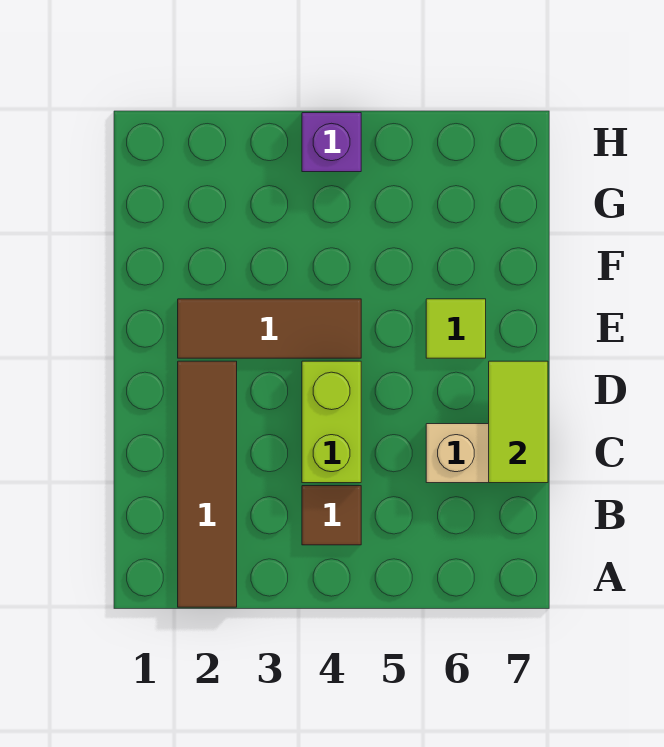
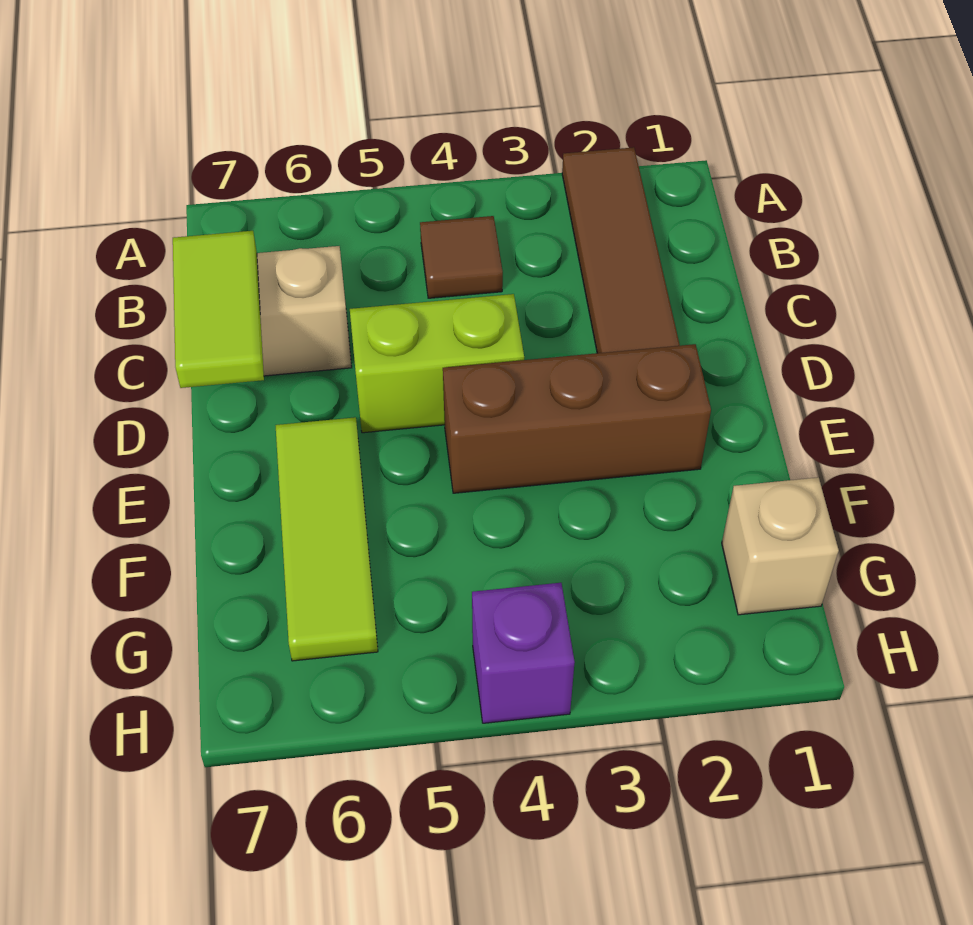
lime 1x2 brick [302,361,361,483] -> lime 1x2 brick turned to [350,294,524,433]
brown 1x3 tile [178,299,361,358] -> brown 1x3 brick [443,344,711,493]
lime 1x1 tile [426,299,486,358] -> lime 1x3 tile [276,417,378,661]
none -> tan 1x1 brick [722,477,839,615]

